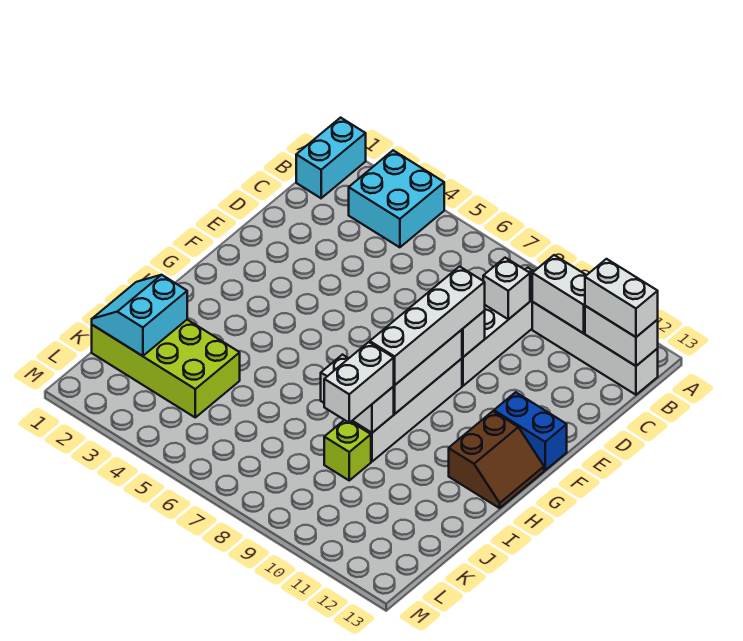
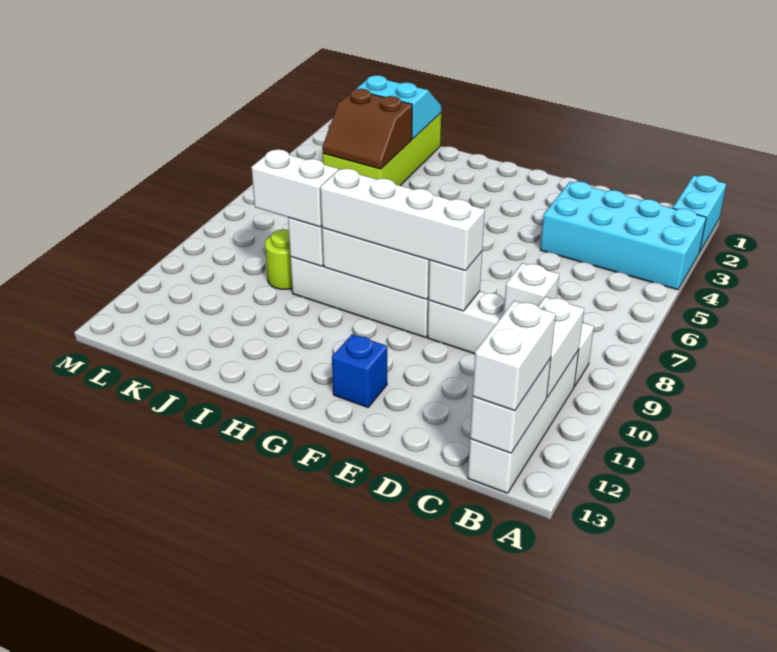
cyan 1x2 brick [296,118,366,198] -> cyan 1x2 brick turned to [673,175,726,251]
cyan 2x2 brick [349,150,444,247] -> cyan 2x4 brick [540,181,706,290]
blue 1x2 brick [494,392,567,470] -> blue 1x1 brick [332,334,387,407]
brown 2x2 slope [449,411,544,508] -> brown 2x2 slope moved to [322,89,412,169]
lime 1x1 brick [324,420,371,480] -> lime 1x1 round brick [265,229,292,289]

